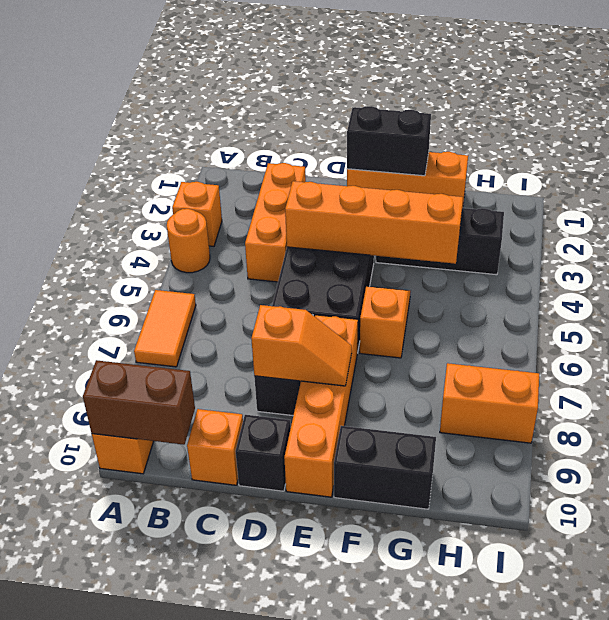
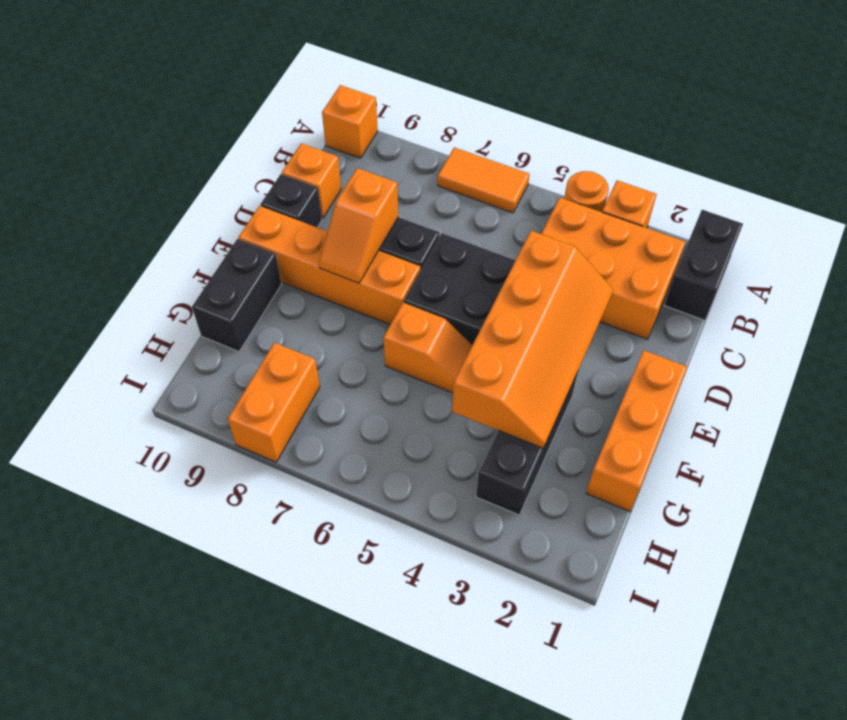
brown 1x2 brick [83,360,195,445] -> none
orange 1x3 brick [245,163,306,282] -> orange 2x3 brick [541,198,686,339]
black 1x2 brick [347,106,431,176] -> black 1x2 brick moved to [664,210,743,320]

